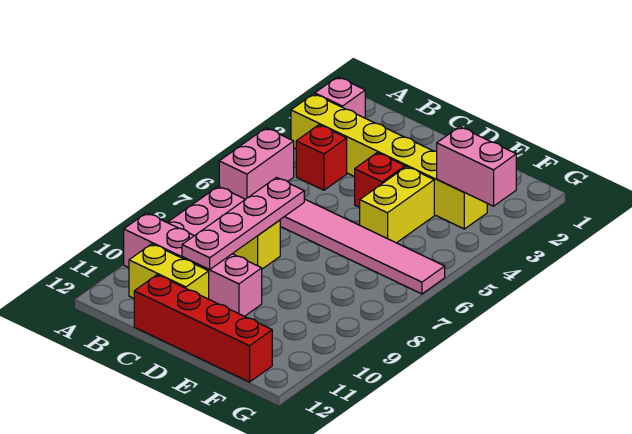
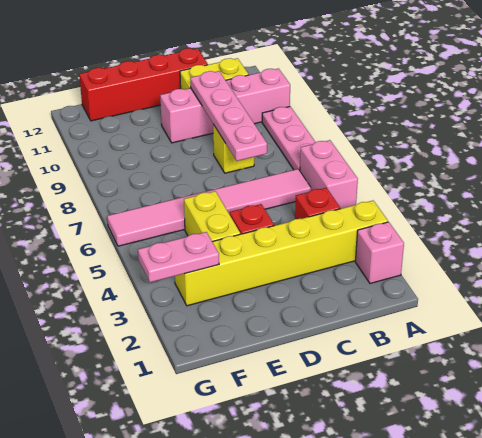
pink 1x2 brick [437,127,516,206] -> pink 1x2 plate [138,232,219,282]

